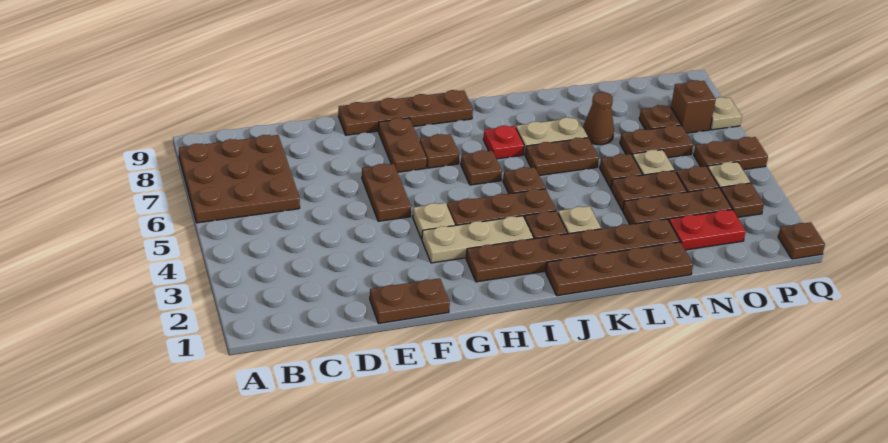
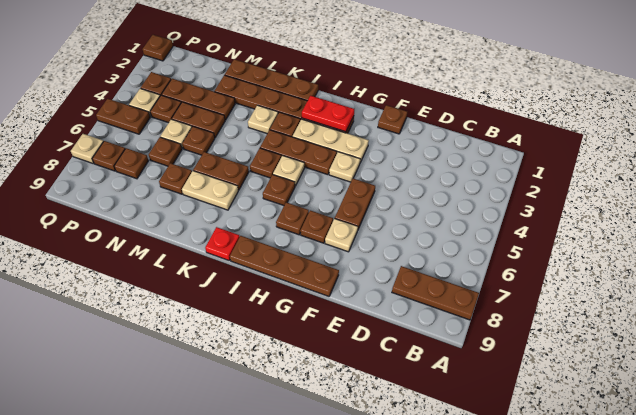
brown 3x3 plate [179,135,300,223] -> brown 1x3 plate [392,266,479,320]
brown 1x2 plate [370,278,450,324] -> brown 1x1 plate [378,105,407,134]
none -> tan 1x1 plate [325,219,358,252]
brown 1x2 plate [378,118,427,172] -> brown 1x1 plate [300,210,333,243]
none -> tan 1x1 plate [273,156,305,186]
red 1x1 plate [483,126,524,159] -> red 1x1 plate moved to [205,227,240,260]
brown 1x1 cone [583,92,614,145] -> brown 1x1 plate [159,163,192,194]
red 1x2 plate [669,210,746,250] -> red 1x2 plate moved to [302,96,354,132]
brown 1x2 plate [620,125,693,158] -> brown 1x1 plate [149,137,182,166]
brown 1x1 brick [671,80,716,133] -> brown 1x1 plate [92,141,125,171]

